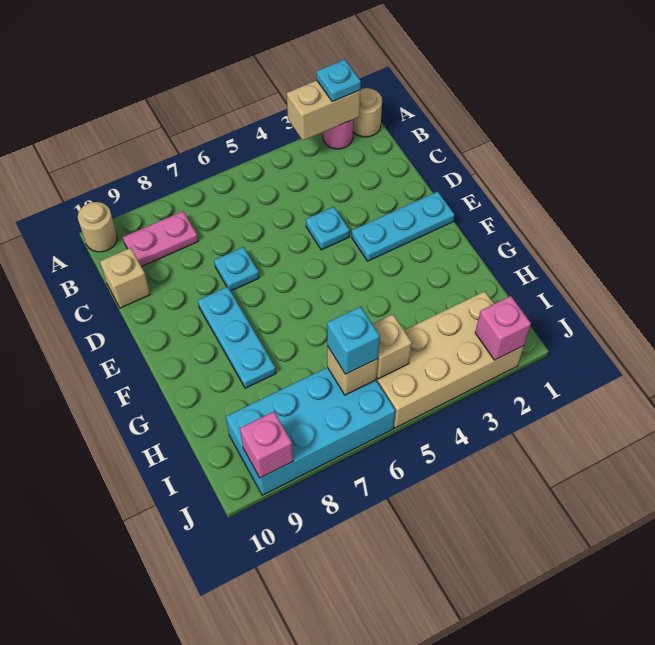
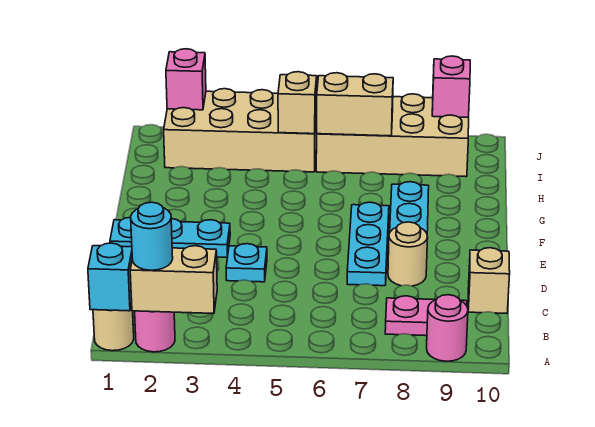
cyan 1x1 plate [317,59,361,102] -> cyan 1x1 round brick [131,202,173,270]
none -> pink 1x1 round brick [427,295,468,361]
tan 1x1 round brick [78,202,117,252] -> tan 1x1 round brick moved to [388,222,428,286]
cyan 1x1 plate [214,247,259,291] -> cyan 1x3 plate [347,202,389,286]
cyan 2x4 brick [226,367,395,495] -> tan 2x4 brick [316,94,469,177]
tan 1x1 brick [327,346,378,395] -> tan 1x2 brick [316,73,393,136]
cyan 1x1 brick [327,307,380,374] -> cyan 1x1 brick moved to [88,243,132,311]

